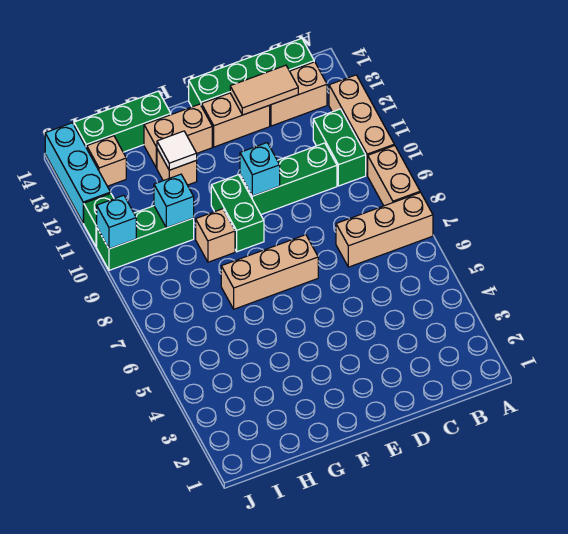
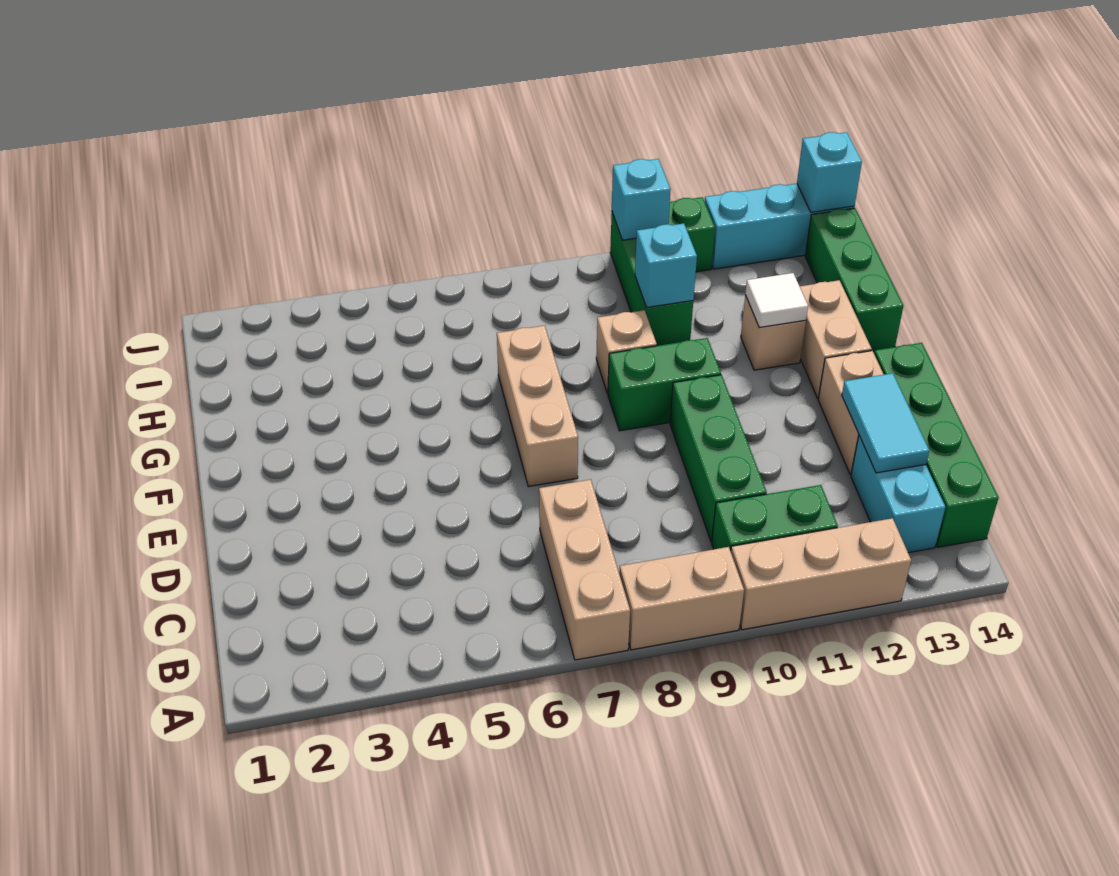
tan 1x2 brick [270,62,327,126] -> cyan 1x2 brick [851,436,945,553]
tan 1x2 tile [230,65,298,115] -> cyan 1x2 tile [842,373,929,473]
cyan 1x1 brick [240,143,280,196] -> cyan 1x1 brick moved to [797,132,862,212]
tan 1x1 brick [87,136,126,186] -> none

